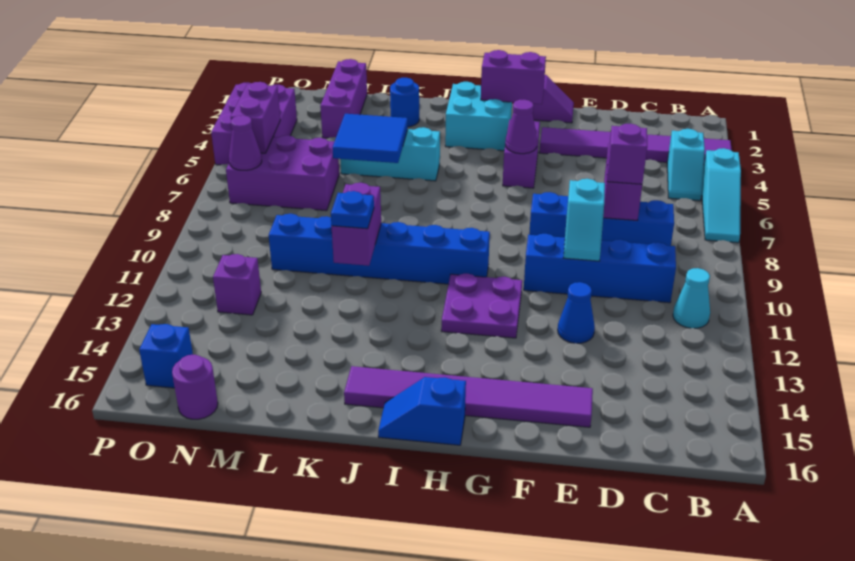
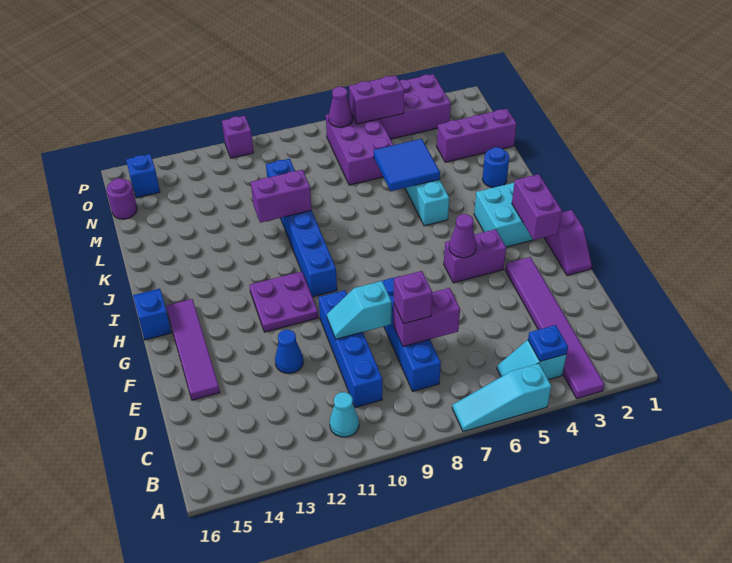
purple 1x6 tile [344,366,593,427] -> purple 1x4 tile [166,299,220,400]
blue 1x1 plate [331,191,374,229] -> blue 1x1 plate moved to [528,325,568,361]
purple 1x1 brick [213,254,261,315] -> purple 1x1 brick moved to [222,116,254,158]

